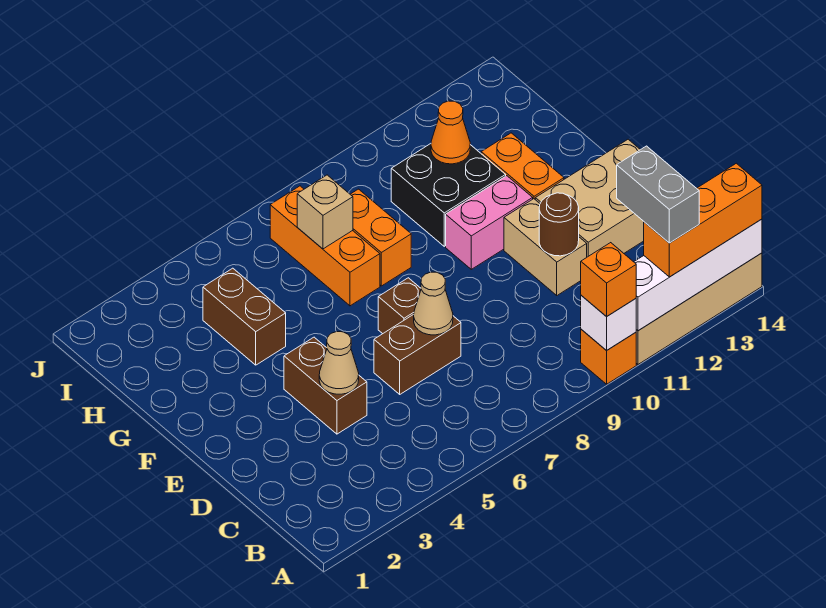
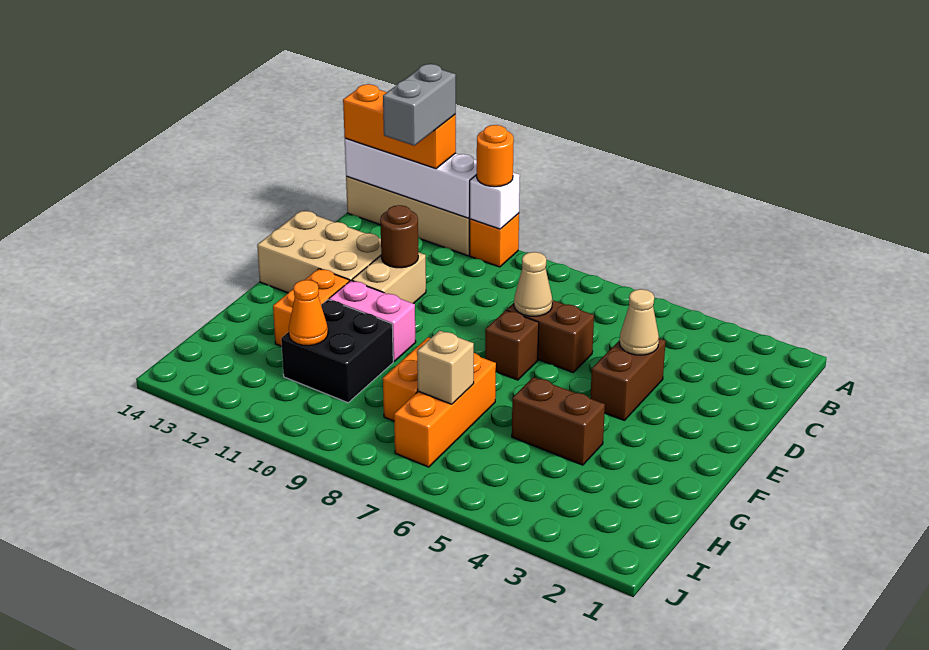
orange 1x1 brick [581,243,636,317] -> orange 1x1 round brick [477,125,514,187]
brown 1x2 brick [203,268,286,365] -> brown 1x2 brick turned to [512,377,605,465]

